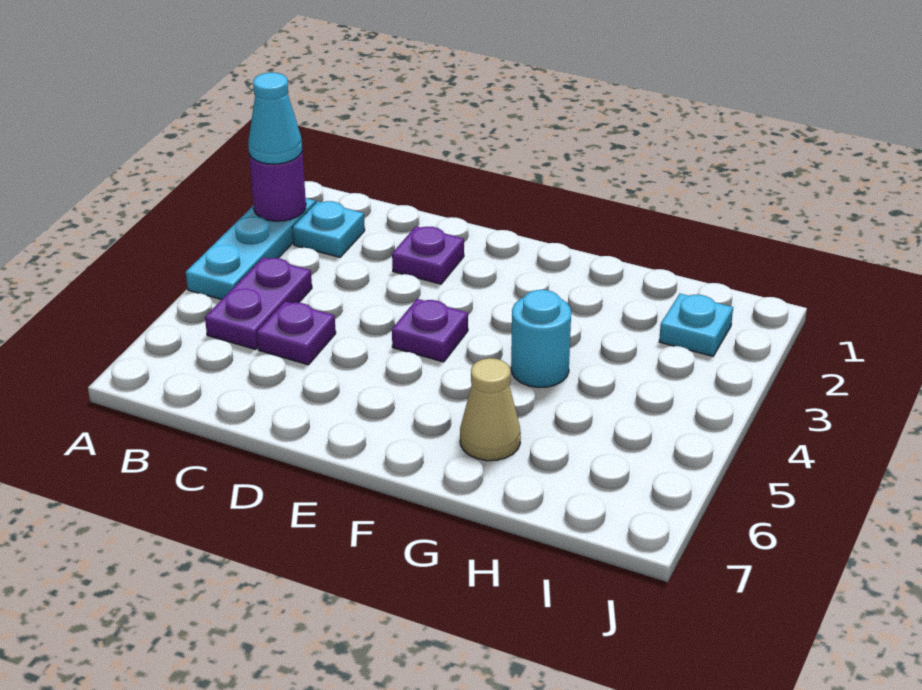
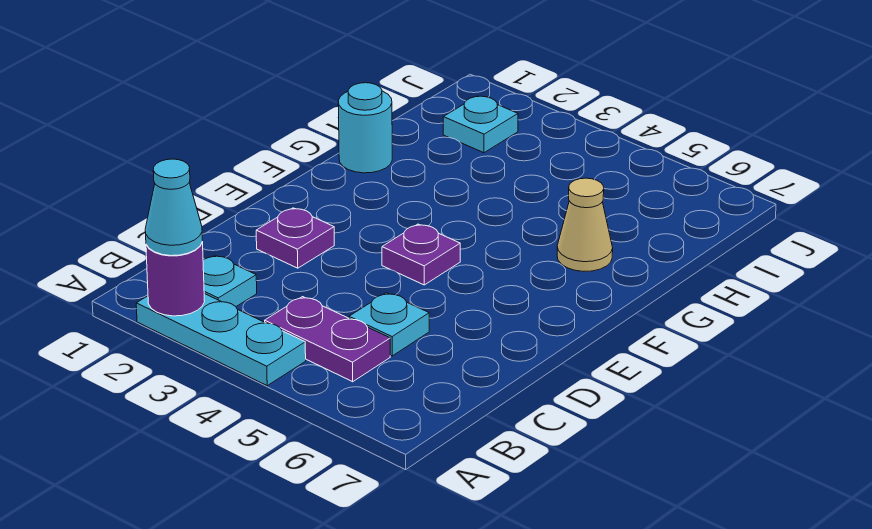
purple 1x1 plate [257,301,336,365] -> cyan 1x1 plate [349,293,429,356]
cyan 1x1 round brick [511,290,571,387] -> cyan 1x1 round brick moved to [338,83,392,173]

